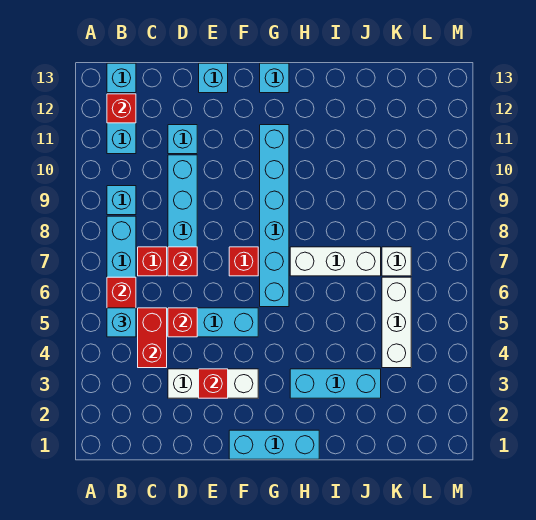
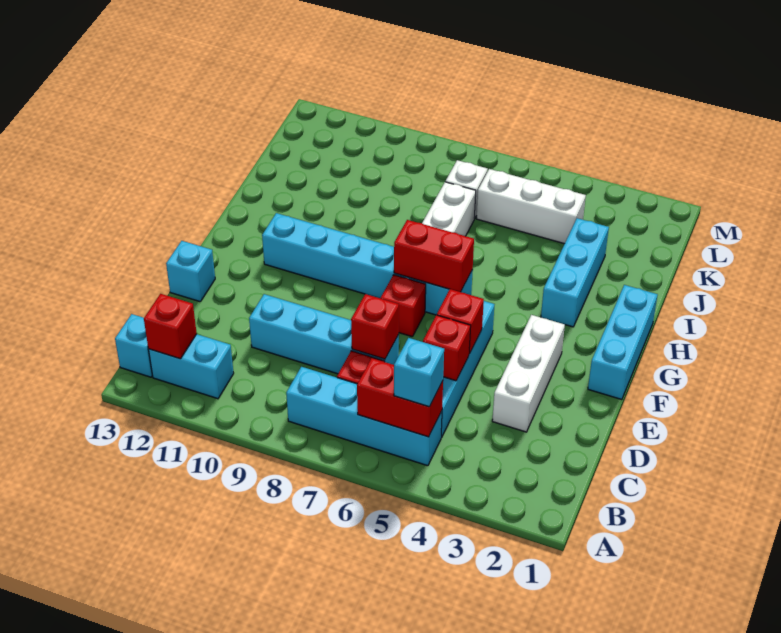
cyan 1x1 brick [107,186,136,215] -> none
red 1x2 brick [138,308,167,368] -> red 1x2 brick moved to [394,220,474,292]
cyan 1x1 brick [168,125,197,154] -> none
red 1x1 brick [199,369,228,398] -> red 1x1 brick moved to [437,289,484,354]
cyan 1x1 brick [260,63,289,93] -> none

